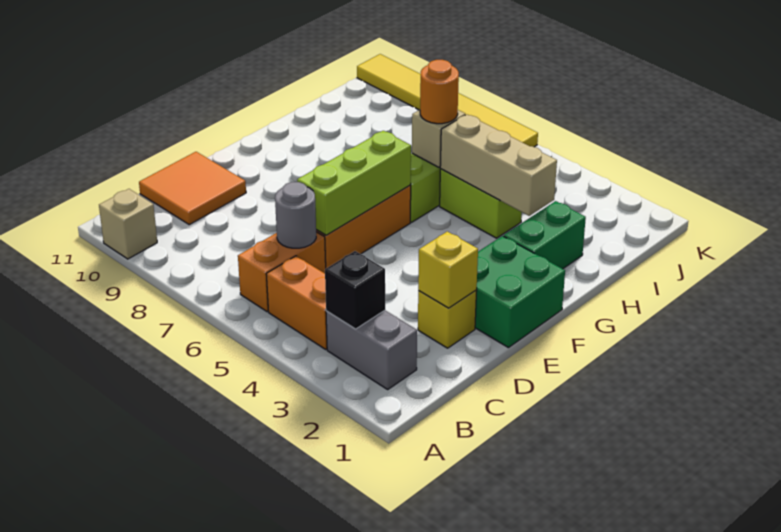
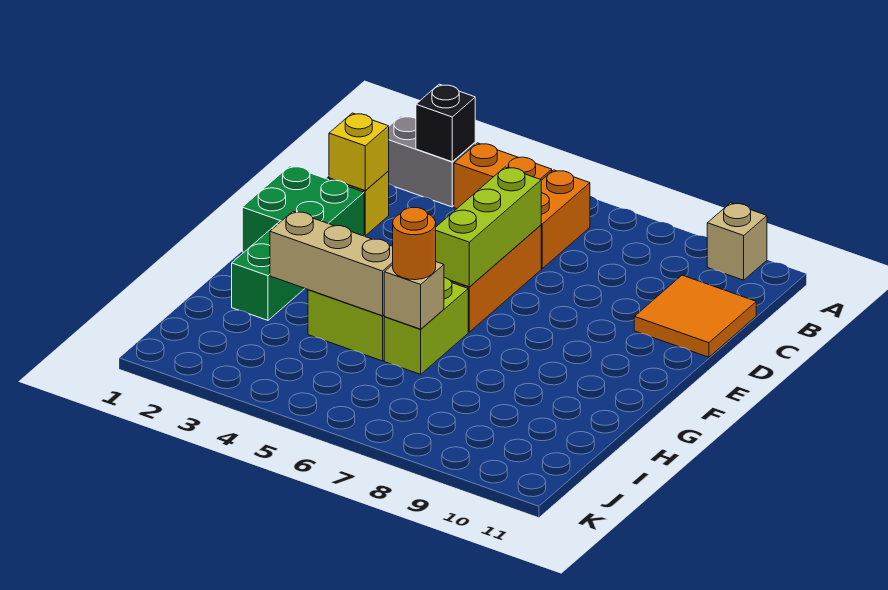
grey 1x1 round brick [275,182,316,248] -> none
yellow 1x6 tile [357,54,538,147] -> none

